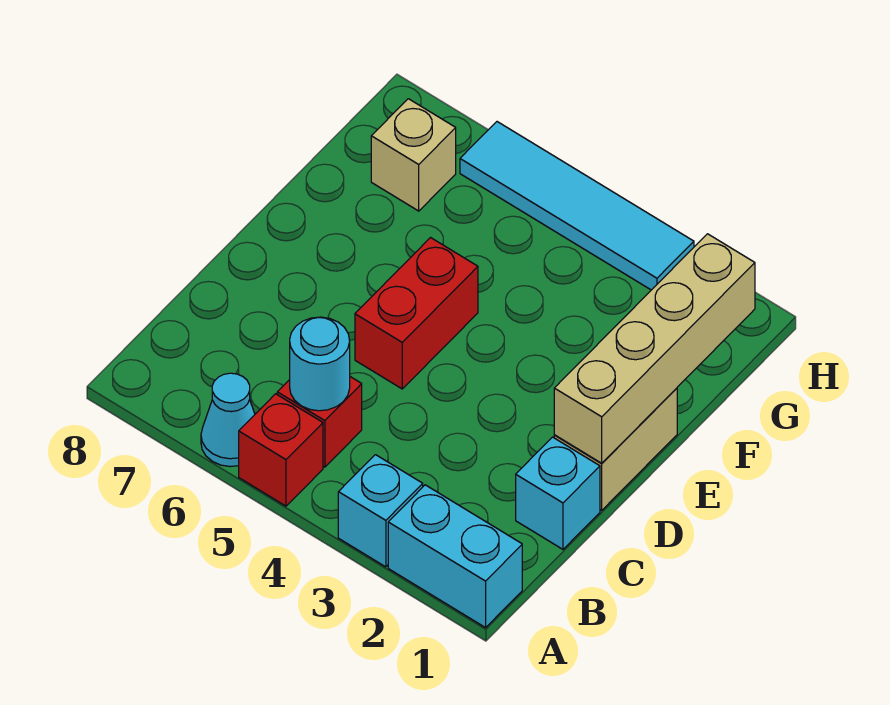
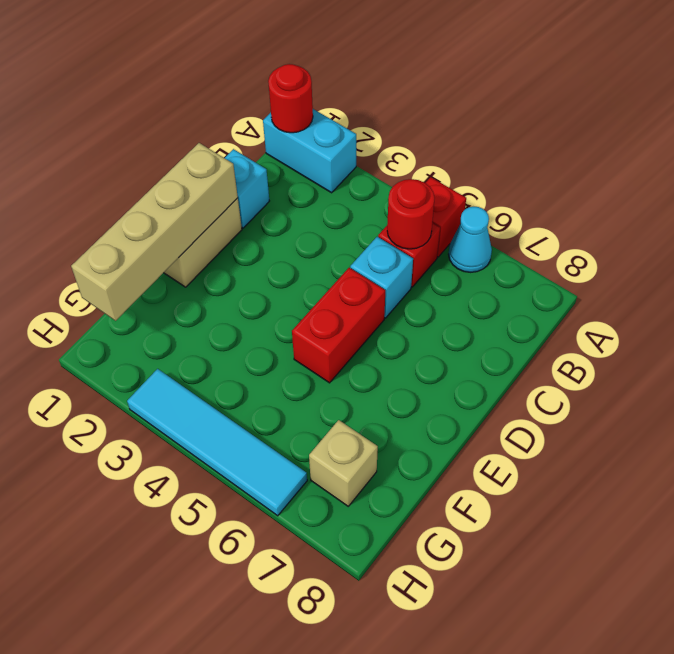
none -> red 1x1 round brick [268,64,313,133]
cyan 1x1 brick [338,455,423,567] -> cyan 1x1 brick moved to [350,237,413,318]
cyan 1x1 round brick [290,317,350,411] -> red 1x1 round brick [387,179,435,249]

